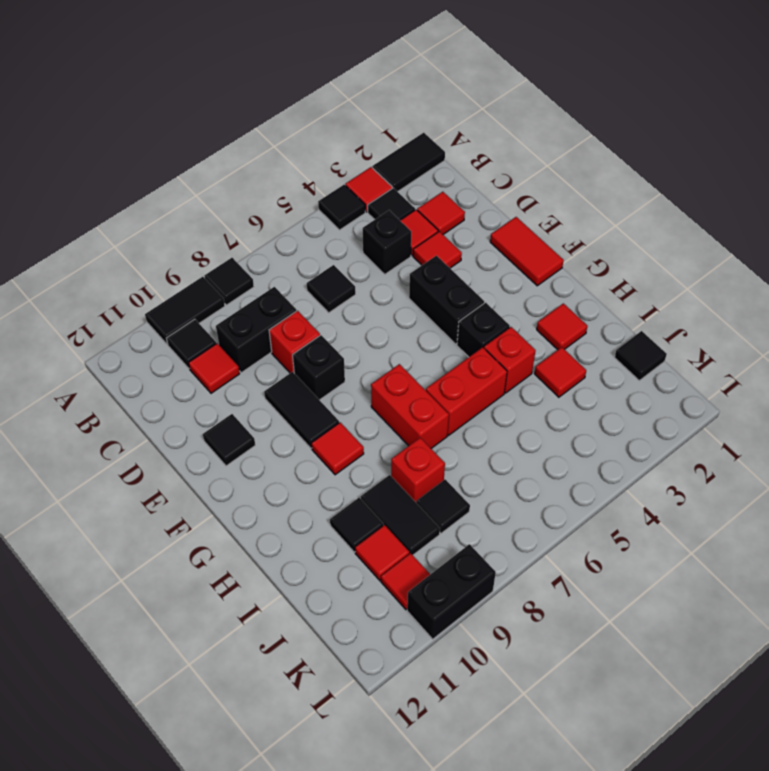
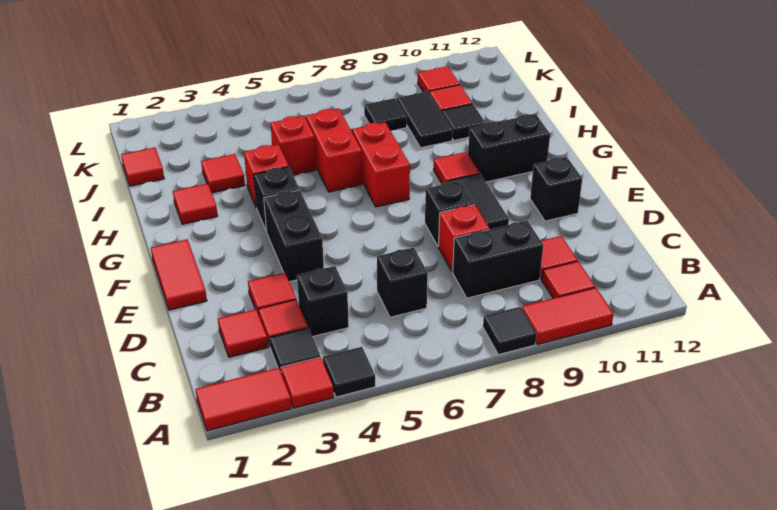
black 1x2 tile [372,133,445,192] -> red 1x2 tile [195,368,291,431]
black 1x2 tile [145,277,225,344] -> red 1x2 tile [522,288,614,344]
black 1x1 tile [167,319,216,369] -> red 1x1 tile [542,261,595,298]
black 1x1 tile [307,265,356,313] -> black 1x1 brick [377,247,428,317]
black 1x1 tile [203,414,255,466] -> black 1x1 brick [530,157,582,221]
red 1x2 brick [426,347,507,435] -> red 1x2 brick turned to [306,109,362,192]
red 1x1 brick [391,438,445,503] -> red 1x1 brick moved to [271,116,316,175]
black 1x1 tile [614,331,667,381] -> red 1x1 tile [121,148,164,186]
black 1x2 brick [407,544,496,639] -> black 1x2 brick moved to [468,114,550,182]

